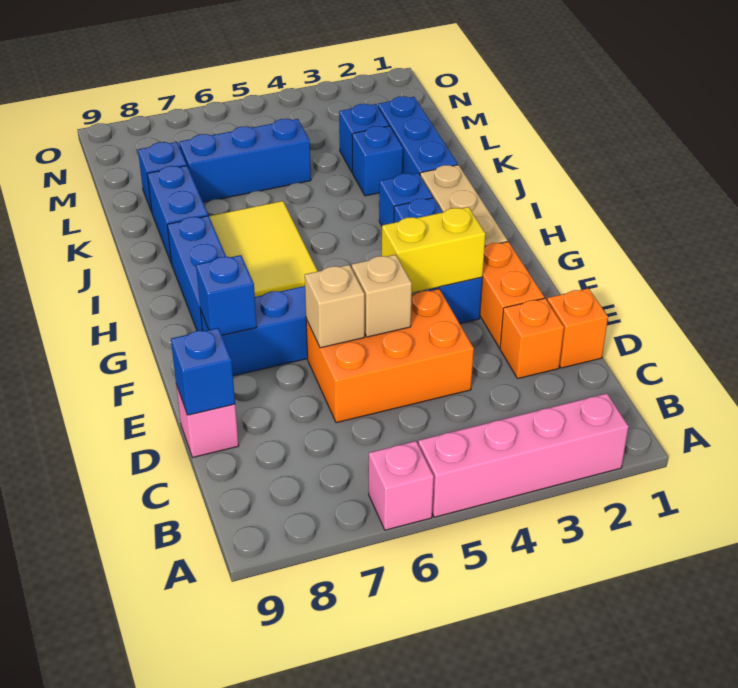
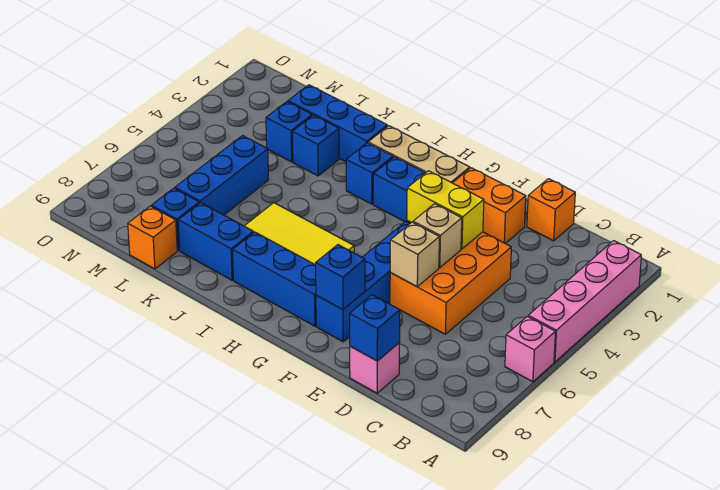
orange 1x1 brick [500,298,564,379] -> orange 1x1 brick moved to [128,206,177,269]
yellow 1x2 brick [382,207,486,293] -> yellow 1x2 brick turned to [407,171,484,249]

